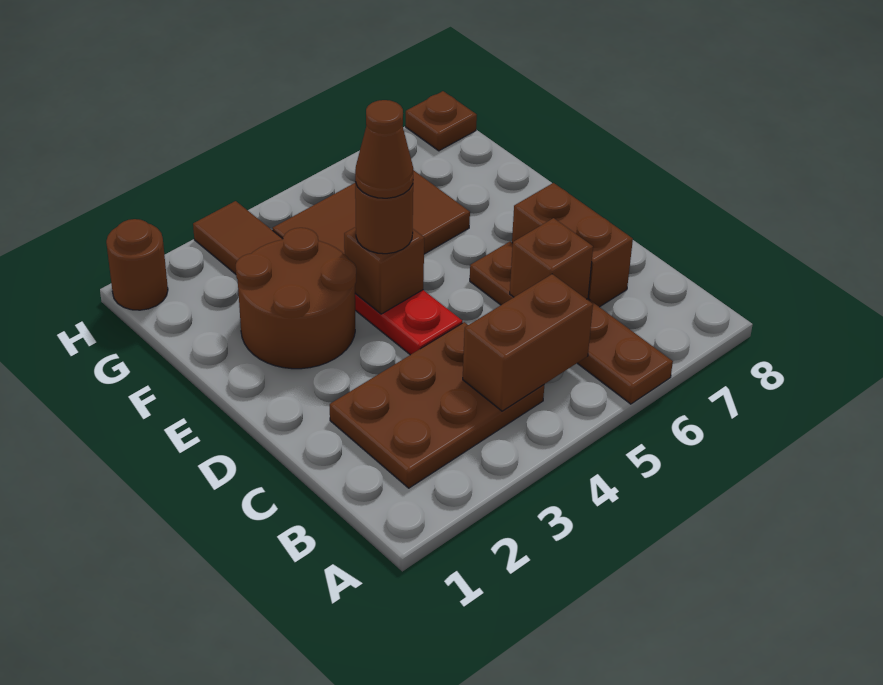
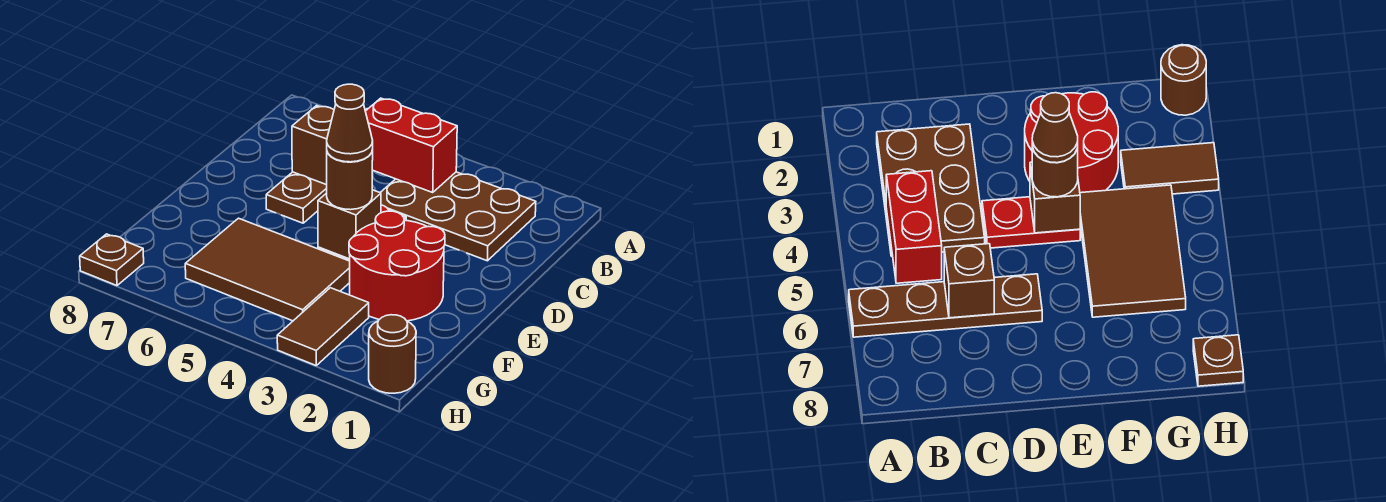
brown 1x2 brick [463,274,593,411] -> red 1x2 brick [365,98,457,192]
brown 1x2 brick [512,183,633,307] -> none
brown 2x2 round brick [236,228,356,369] -> red 2x2 round brick [349,211,445,321]

